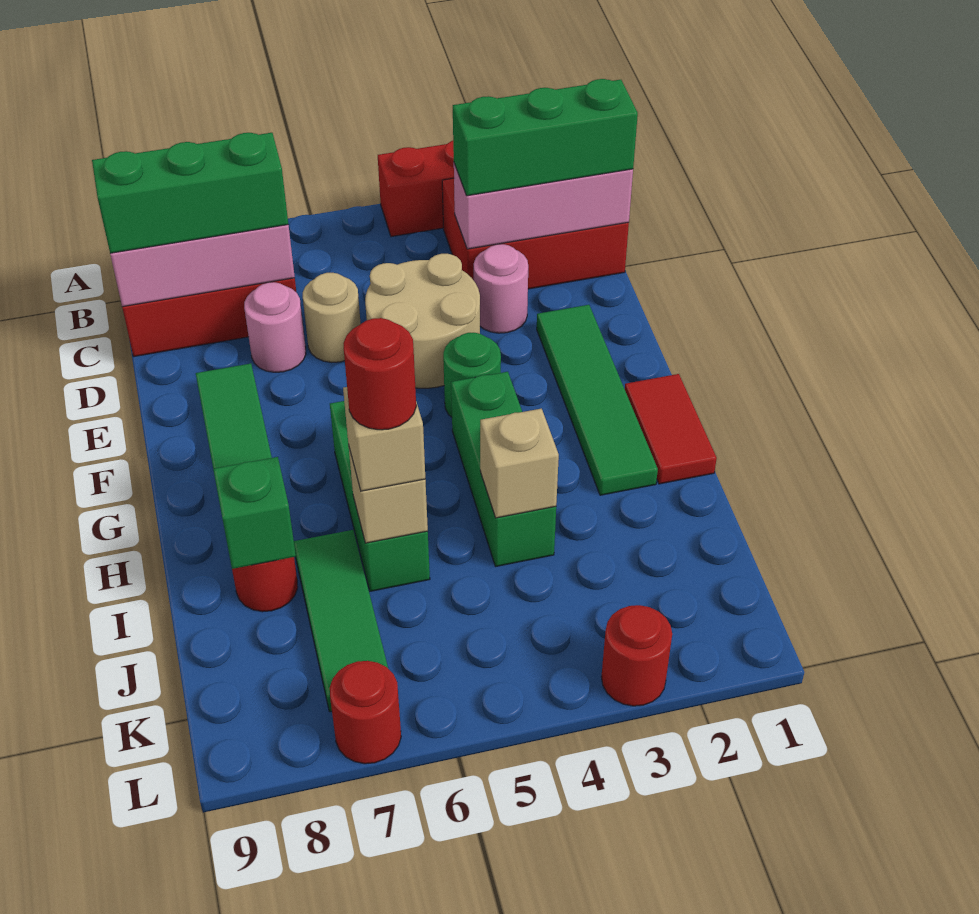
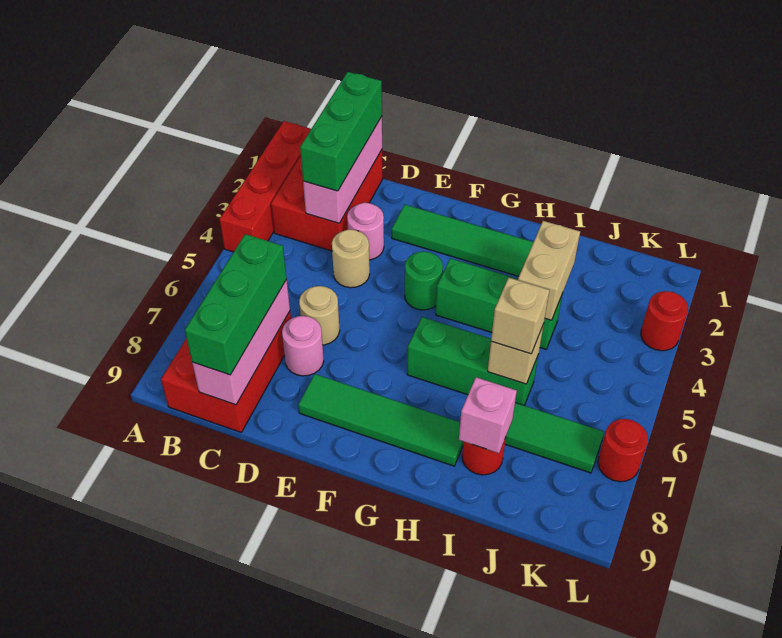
tan 2x2 round brick [365,254,480,388] -> tan 1x1 round brick [332,229,370,288]
red 1x2 tile [625,374,717,484] -> none
tan 1x1 brick [480,409,559,518] -> tan 1x2 brick [518,221,580,320]
red 1x1 round brick [343,318,416,430] -> none
green 1x1 brick [213,457,296,569] -> pink 1x1 brick [459,377,517,453]

